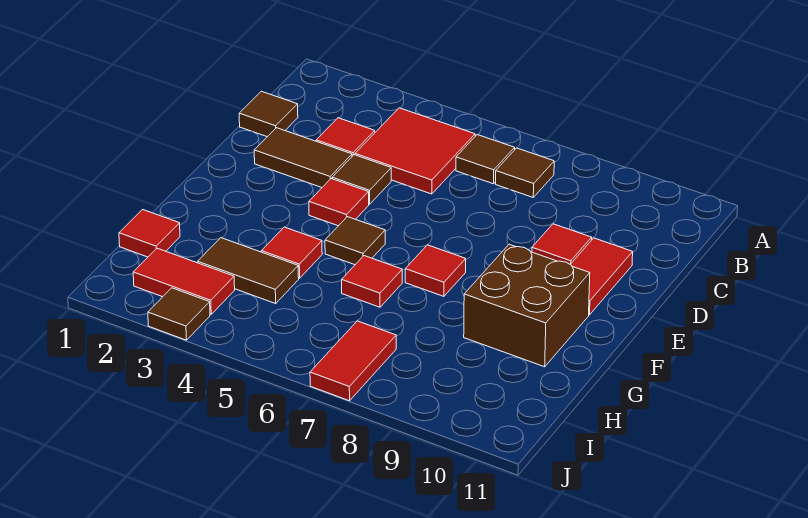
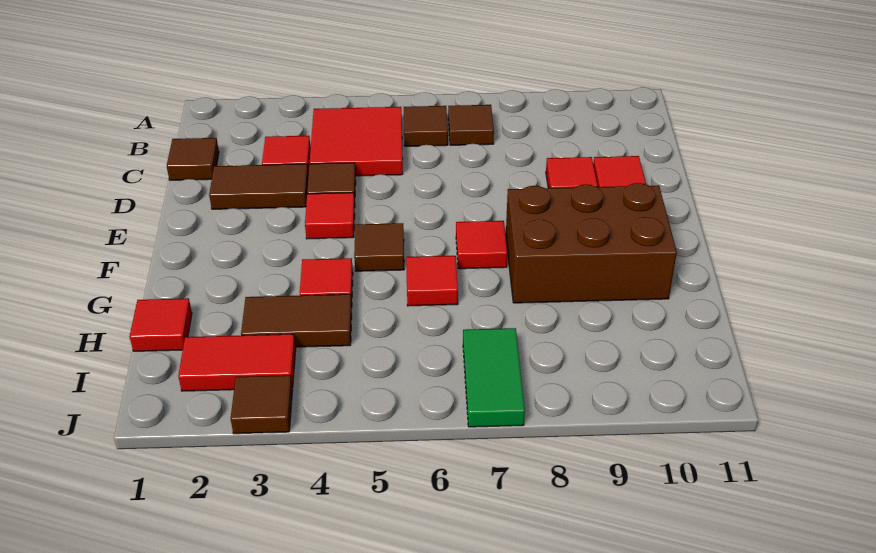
brown 2x2 brick [464,244,590,367] -> brown 2x3 brick [506,183,677,303]
red 1x2 tile [310,321,396,401] -> green 1x2 tile [463,328,525,427]

